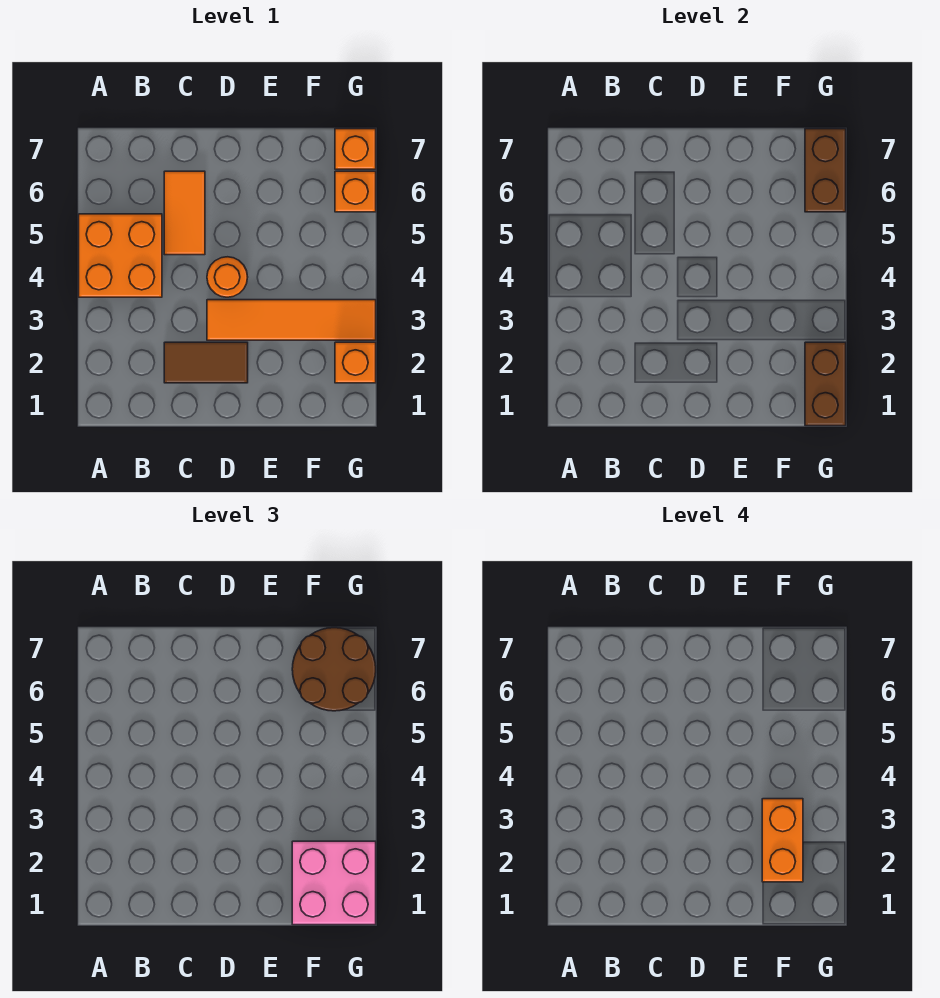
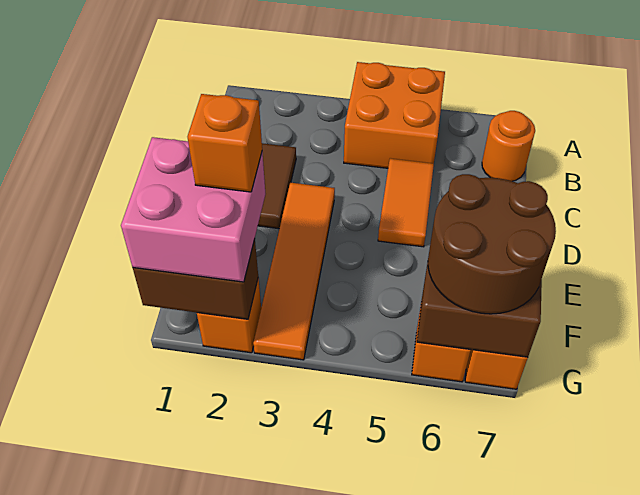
orange 1x2 tile [164,171,205,255] -> orange 1x2 tile turned to [378,158,434,247]
orange 1x1 round brick [207,257,248,297] -> orange 1x1 round brick moved to [482,111,535,181]
orange 1x2 brick [762,799,803,882] -> orange 1x1 brick [188,94,262,192]

